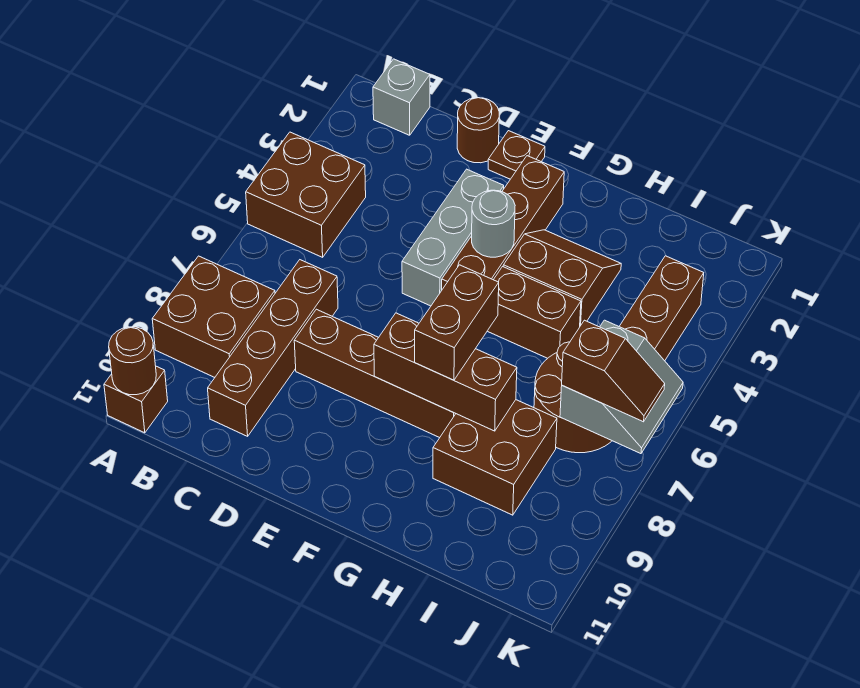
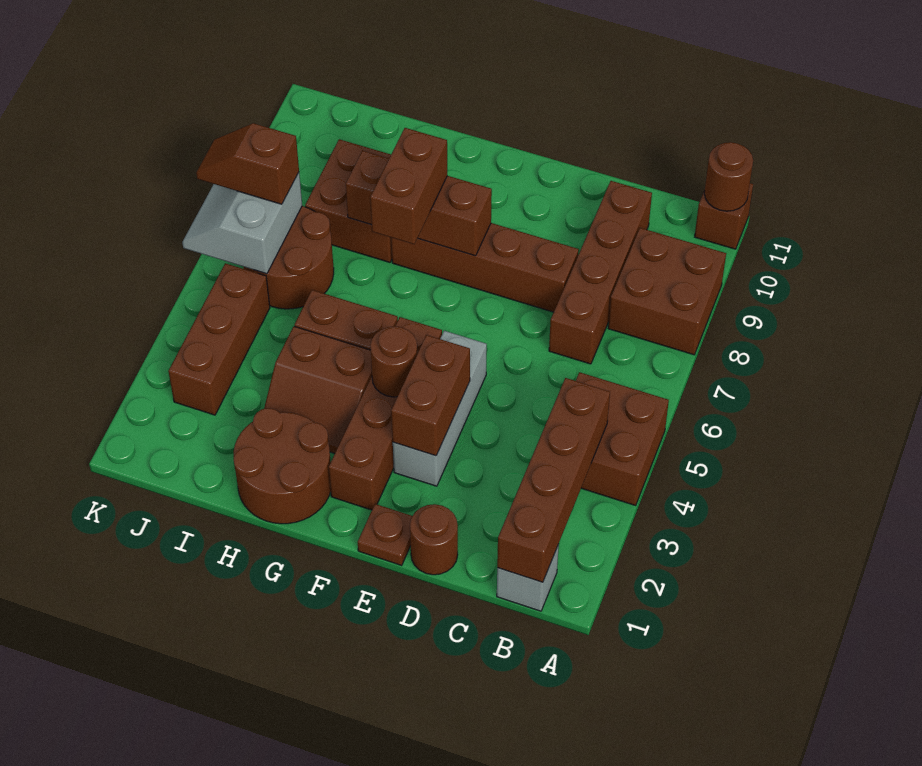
none -> brown 1x4 brick [497,378,610,582]
none -> brown 1x2 brick [391,335,470,456]
grey 1x1 round brick [472,190,515,257] -> brown 1x1 round brick [370,326,417,397]
none -> brown 2x2 round brick [234,408,331,524]

